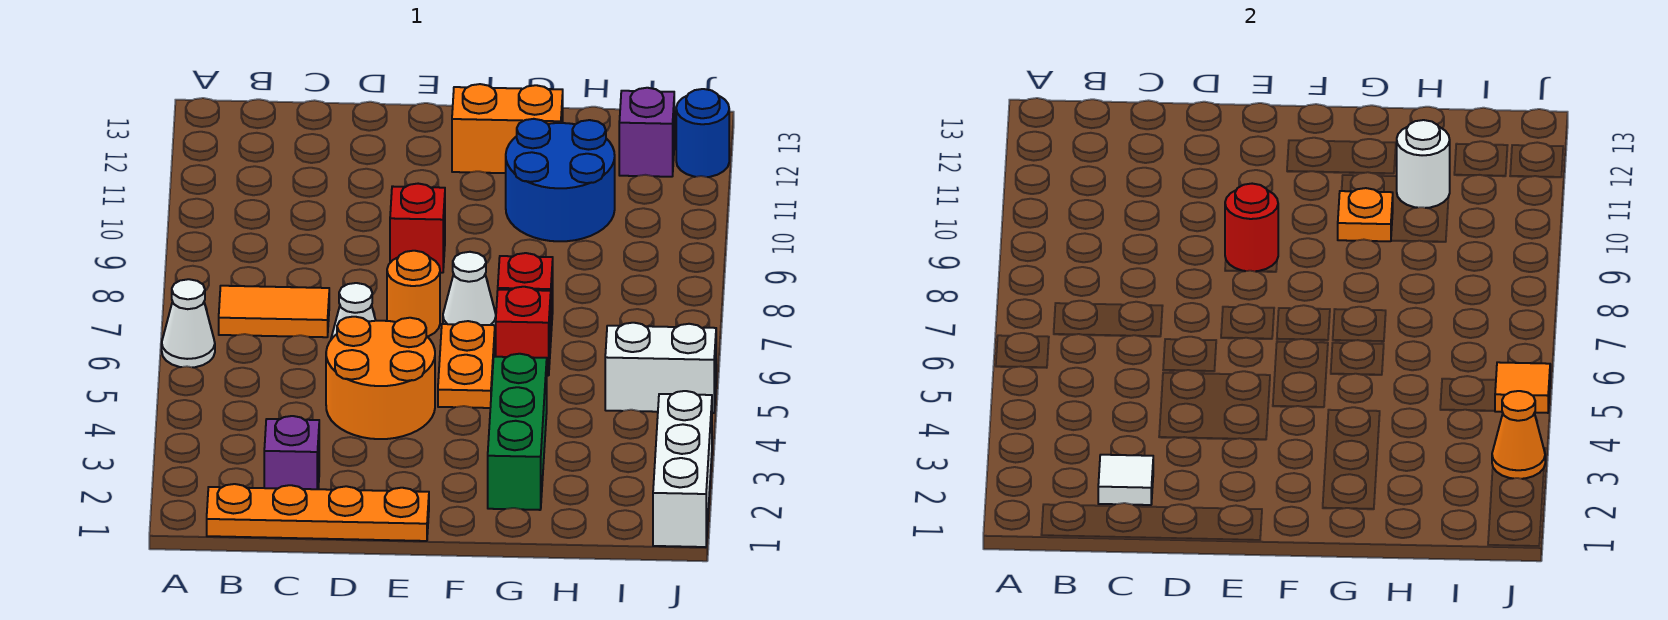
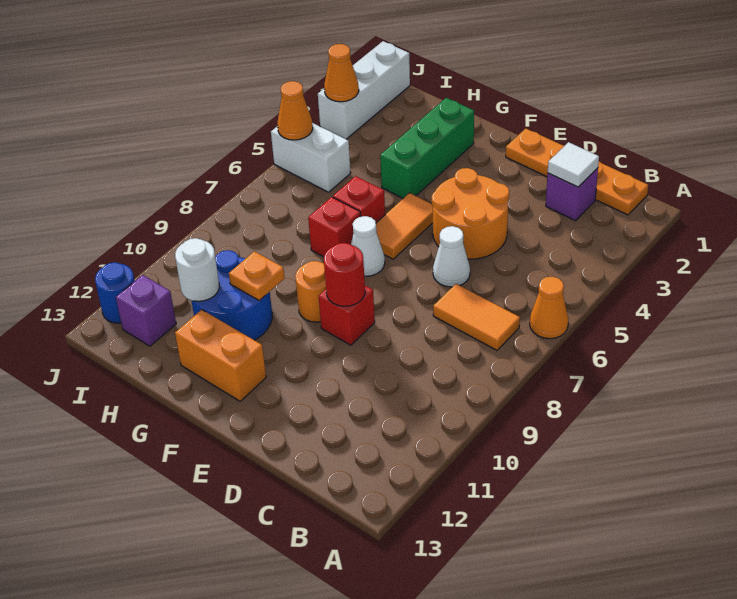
white 1x1 cone [162,279,215,367] -> orange 1x1 cone [530,277,568,339]
orange 1x1 round brick [387,251,440,337] -> orange 1x1 round brick moved to [295,261,326,322]
orange 1x2 plate [438,321,495,408] -> orange 1x2 tile [376,193,433,259]
orange 1x1 tile [1495,362,1550,413] -> orange 1x1 cone [277,81,313,140]

